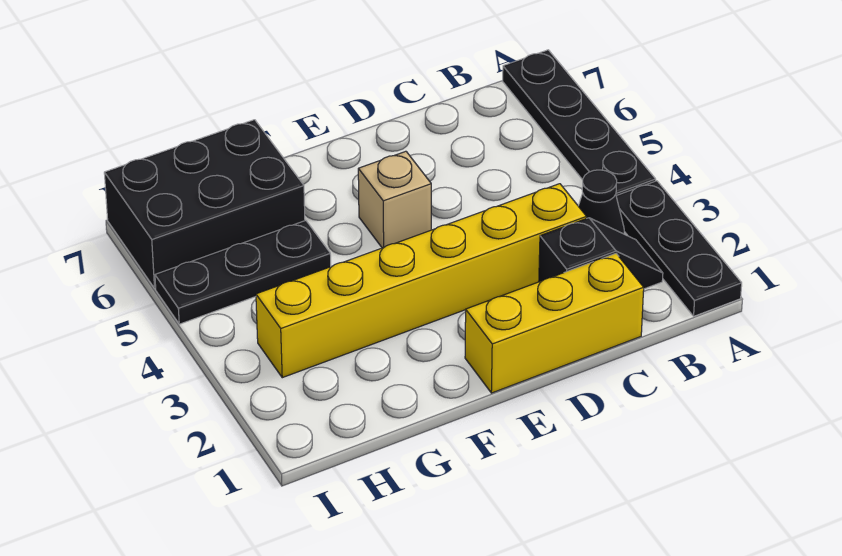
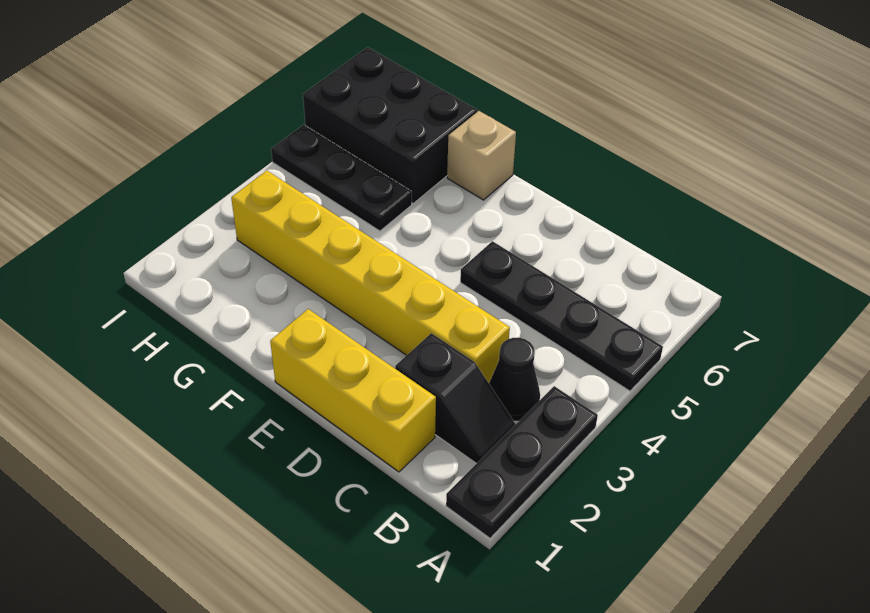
black 1x4 plate [503,50,656,196] -> black 1x4 plate turned to [460,241,663,391]
tan 1x1 brick [358,151,431,248] -> tan 1x1 brick moved to [447,111,516,200]

